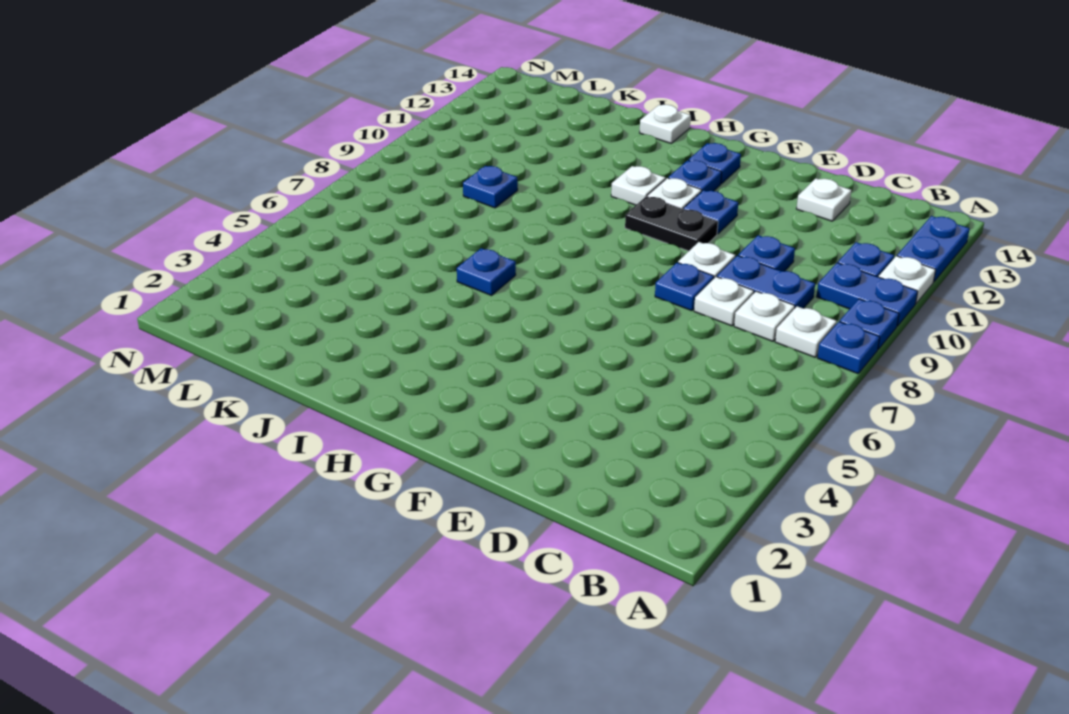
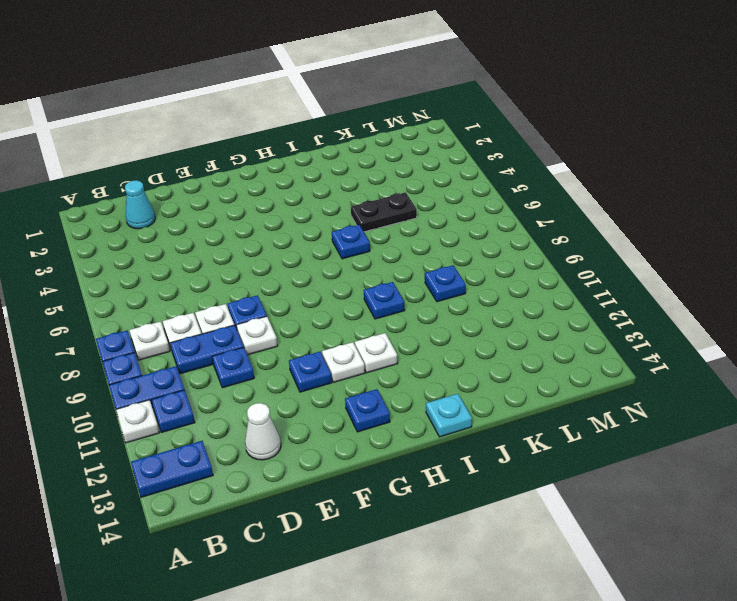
blue 1x2 plate [897,216,970,282] -> blue 1x2 plate turned to [131,441,213,497]
none -> cyan 1x1 cone [125,180,155,229]
white 1x1 plate [796,178,851,221] -> white 1x1 cone [245,403,281,460]
black 1x2 plate [625,196,718,251] -> black 1x2 plate moved to [351,192,417,232]
blue 1x1 plate [668,160,722,192] -> blue 1x1 plate moved to [364,282,405,319]
white 1x1 plate [640,105,691,143] -> cyan 1x1 plate [426,394,472,437]

